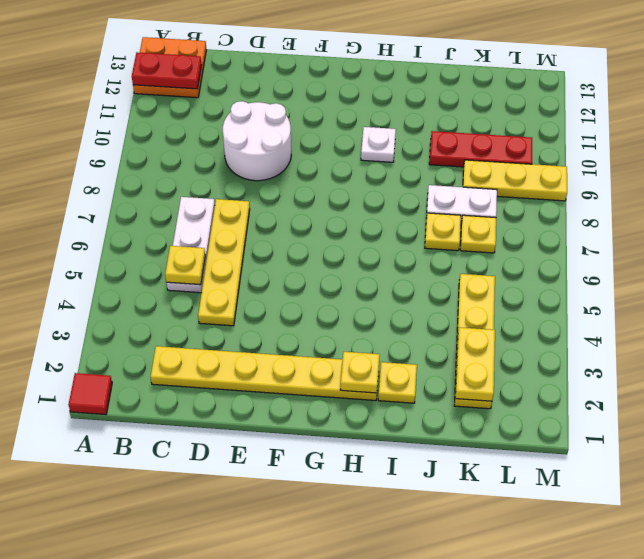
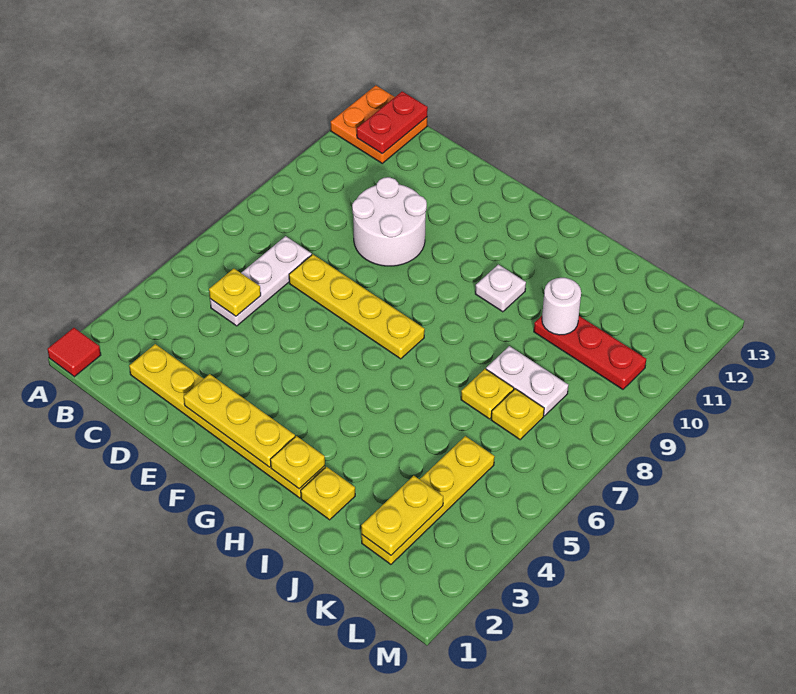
red 1x2 plate [132,52,202,89] -> red 1x2 plate turned to [357,91,428,154]
yellow 1x4 plate [198,199,250,326] -> yellow 1x4 plate turned to [289,254,425,359]
none -> white 1x1 round brick [542,278,581,335]
yellow 1x3 plate [463,160,567,201] -> yellow 1x3 plate moved to [184,374,295,467]

